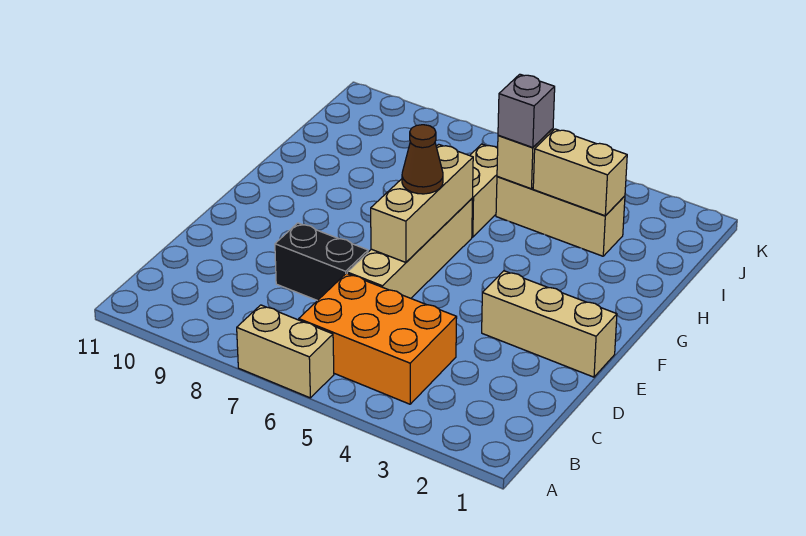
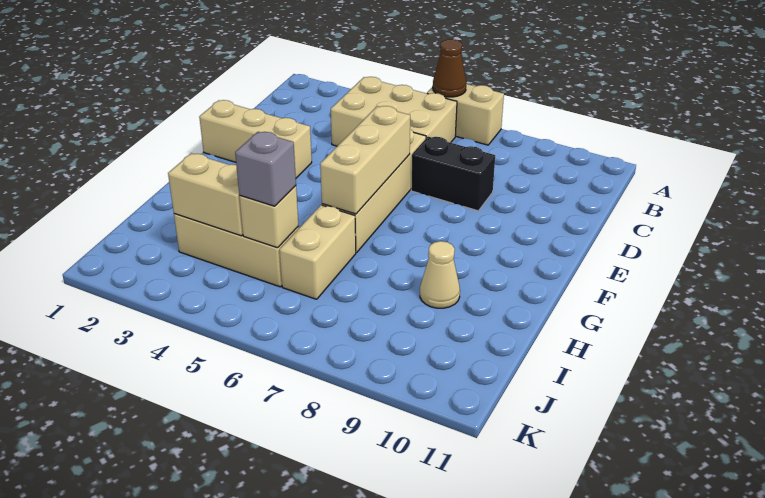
orange 2x3 brick [299,273,457,404] -> tan 2x3 brick [330,77,457,146]
brown 1x1 cone [402,125,443,194] -> brown 1x1 cone moved to [433,39,466,97]
none -> tan 1x1 cone [420,241,460,308]

